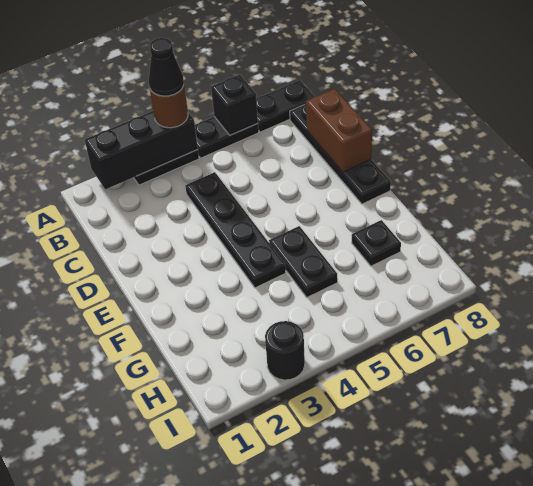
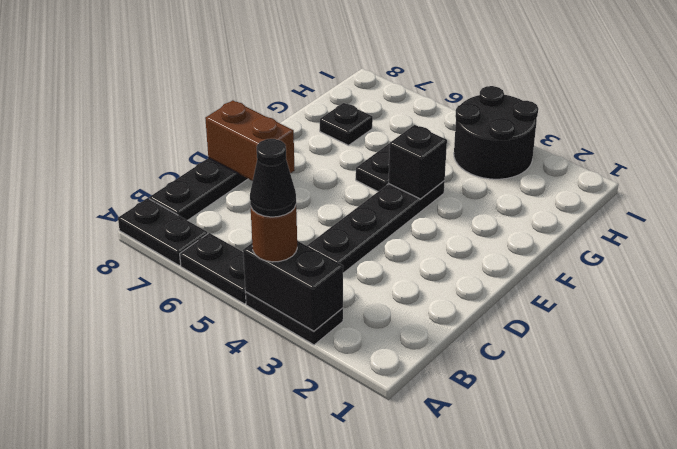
black 1x3 brick [85,111,198,190] -> black 1x2 brick [243,241,343,331]
black 1x1 brick [211,75,258,135] -> black 1x1 brick moved to [389,125,447,199]
brown 1x2 brick [306,89,372,172] -> brown 1x2 brick turned to [205,100,295,181]
black 1x1 round brick [265,321,305,380] -> black 2x2 round brick [454,86,538,179]

